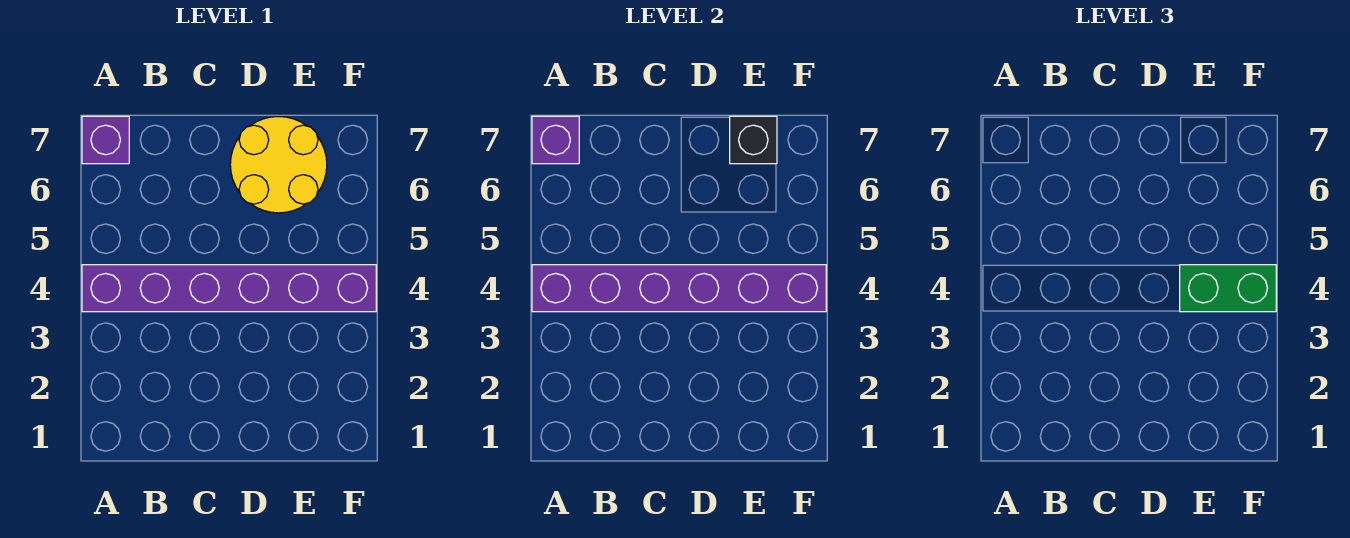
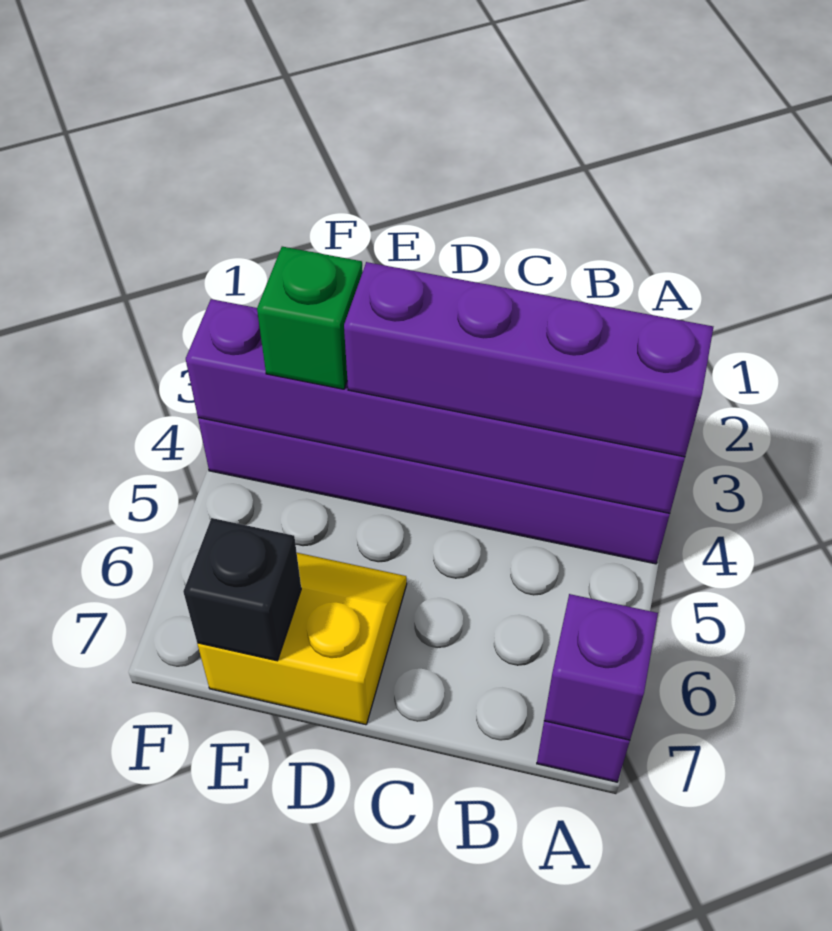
none -> purple 1x4 brick [344,262,713,457]
yellow 2x2 round brick [230,116,327,213] -> yellow 2x2 slope [197,553,407,725]
green 1x2 brick [1180,265,1276,312] -> green 1x1 brick [257,247,363,389]

